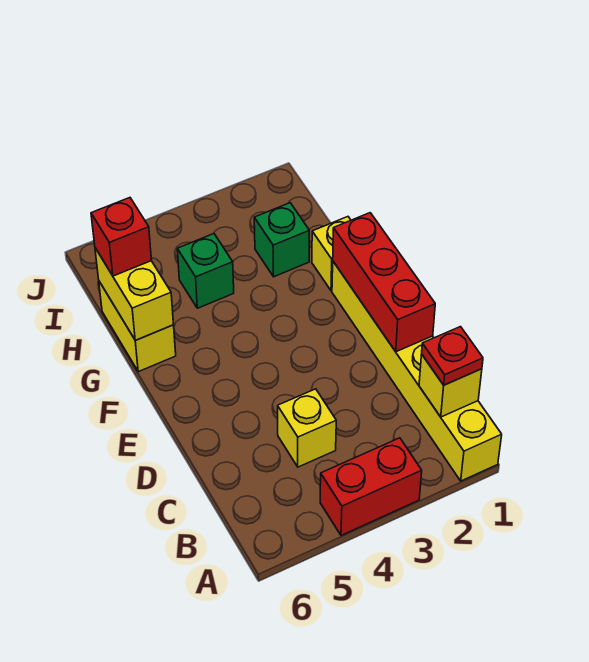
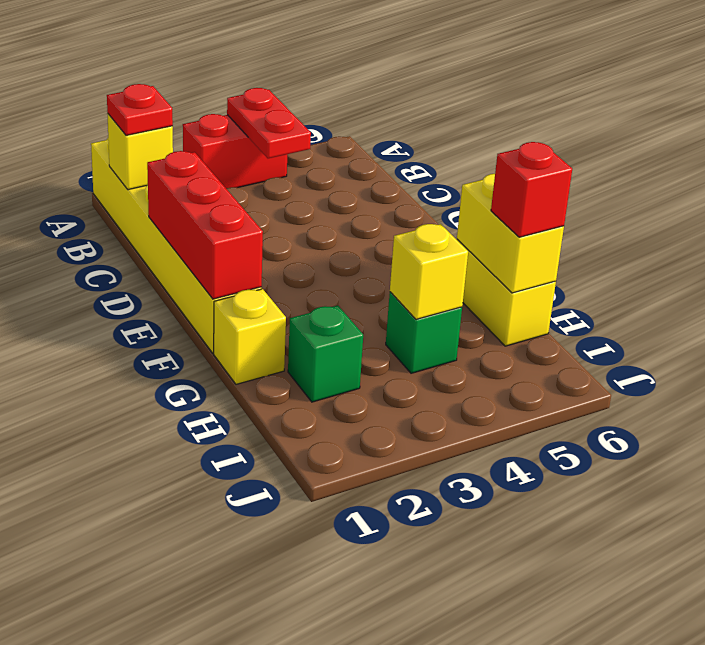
none -> red 1x2 plate [227,88,311,158]
yellow 1x1 brick [278,389,336,467] -> yellow 1x1 brick moved to [390,224,468,319]

